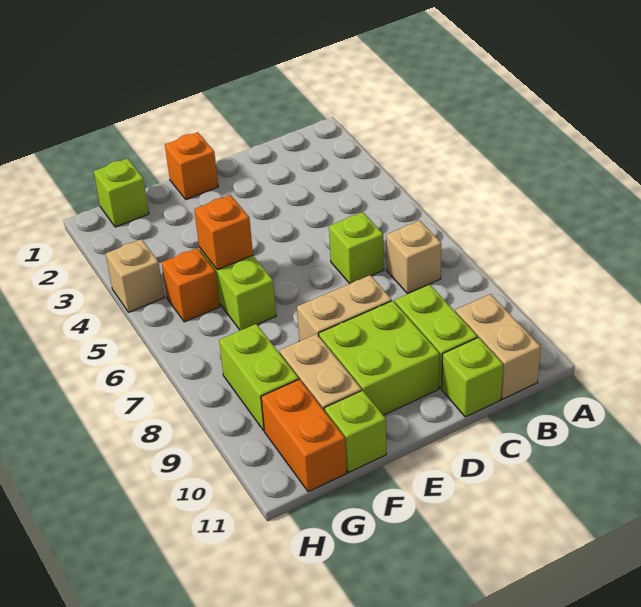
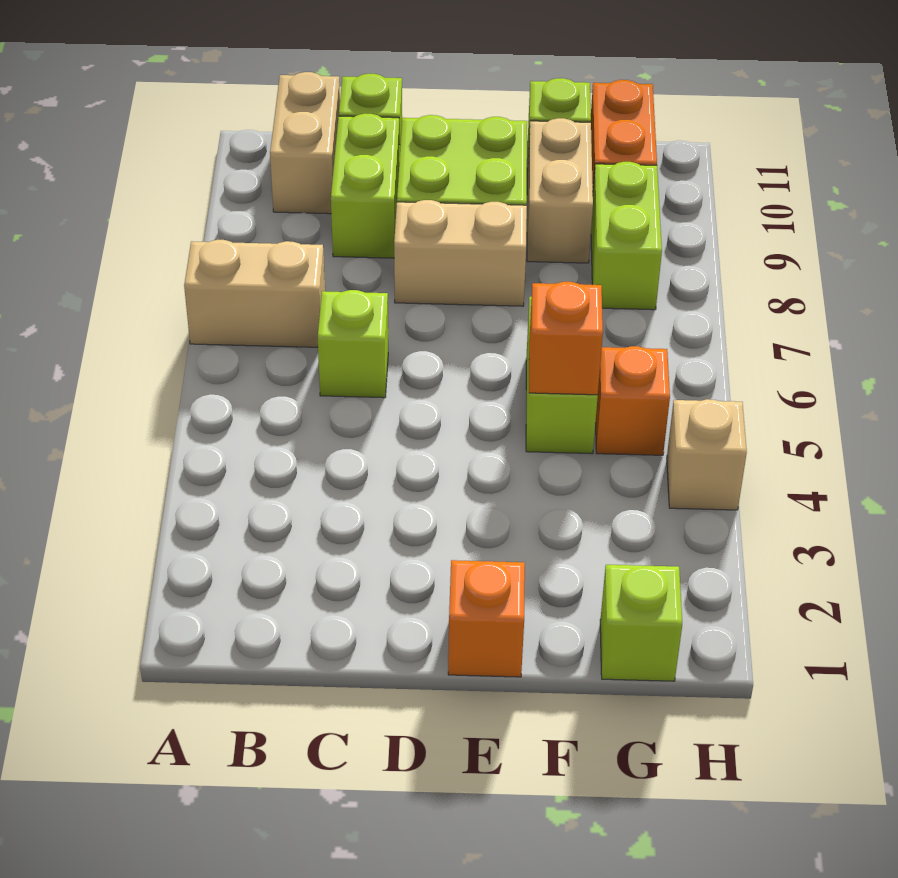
tan 1x1 brick [386,221,441,294] -> tan 1x2 brick [184,240,325,347]

